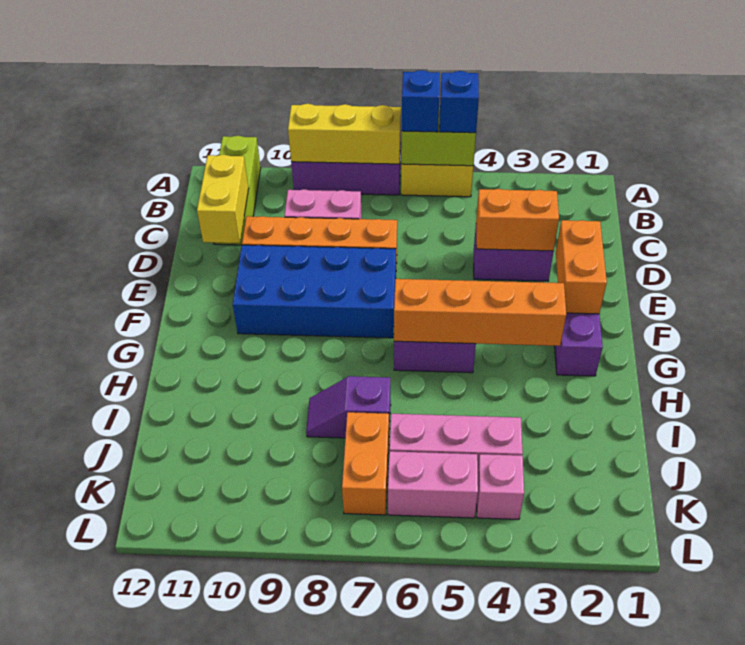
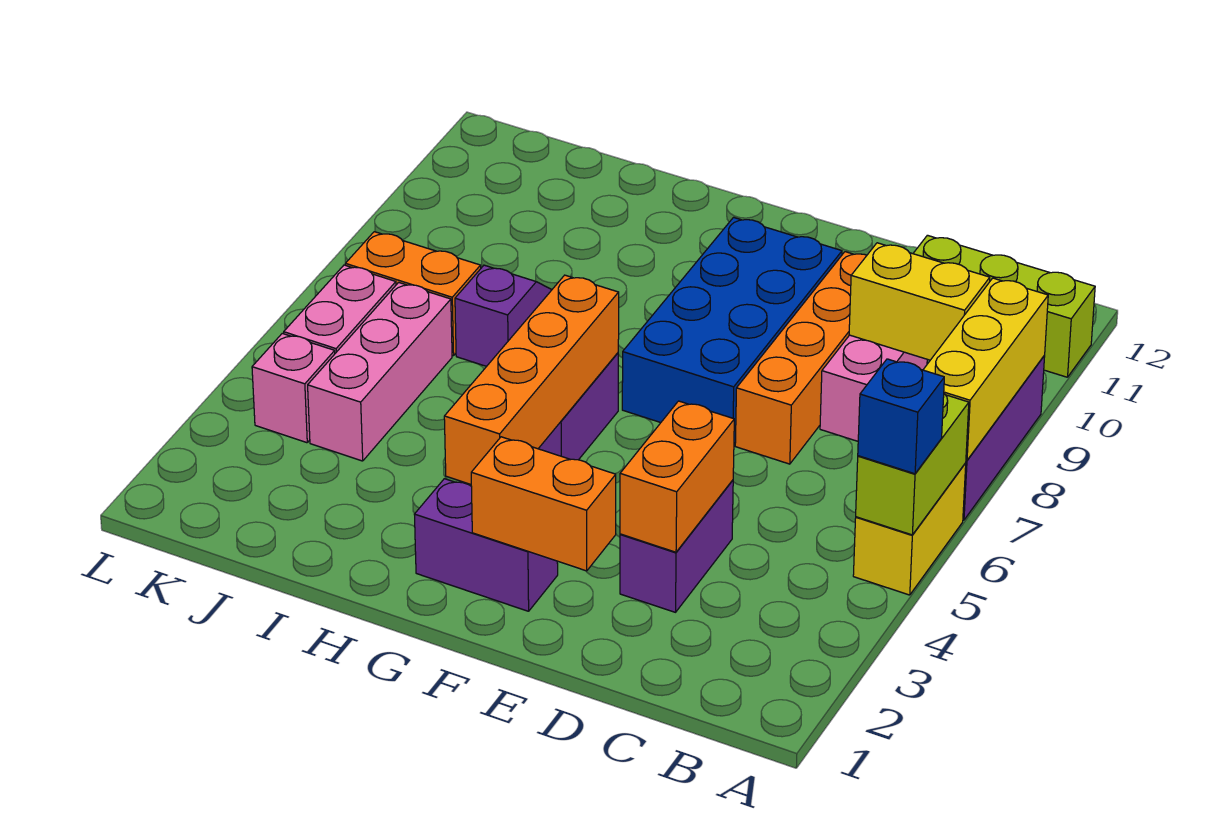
blue 1x1 brick [402,70,440,132] -> none
yellow 1x2 brick [197,155,249,243] -> yellow 1x2 brick moved to [849,243,990,360]

